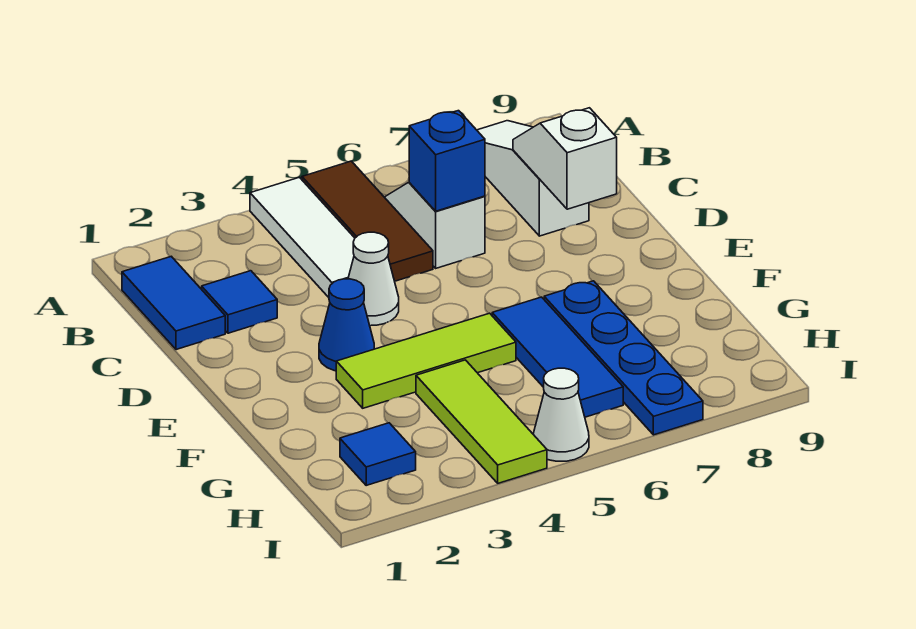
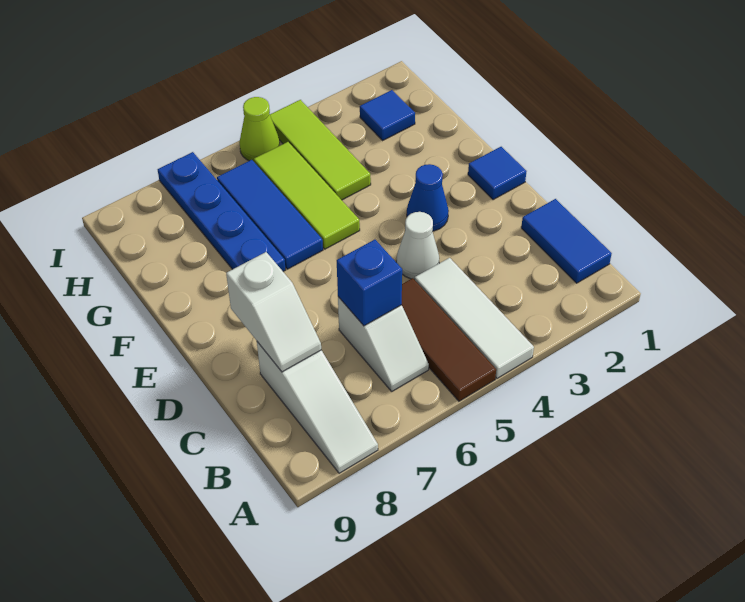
blue 1x1 tile [202,271,277,333] -> blue 1x1 tile moved to [468,147,527,200]
lime 1x3 tile [336,313,516,408] -> lime 1x3 tile turned to [254,142,360,249]
white 1x1 cone [533,368,589,461] -> lime 1x1 cone [239,97,280,161]

